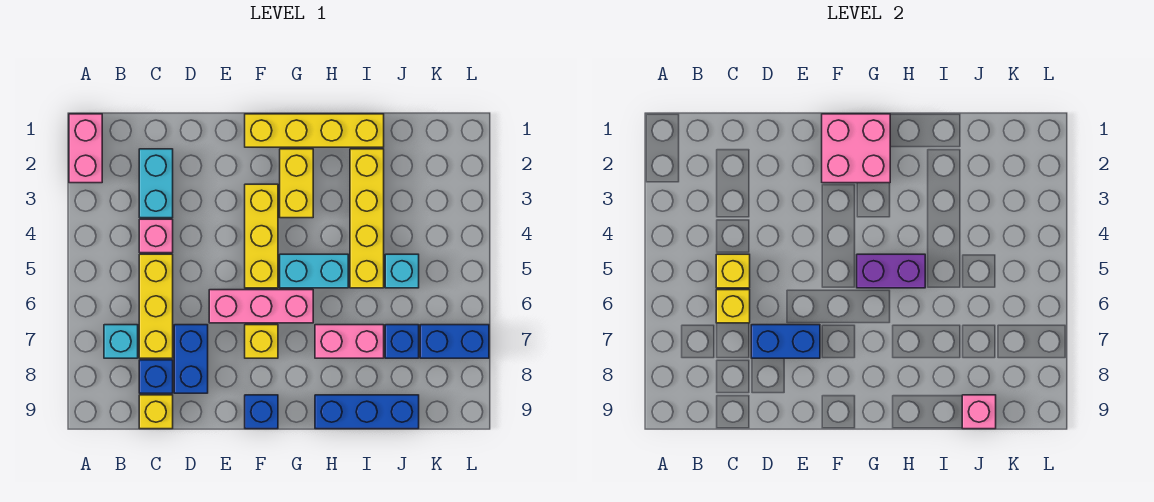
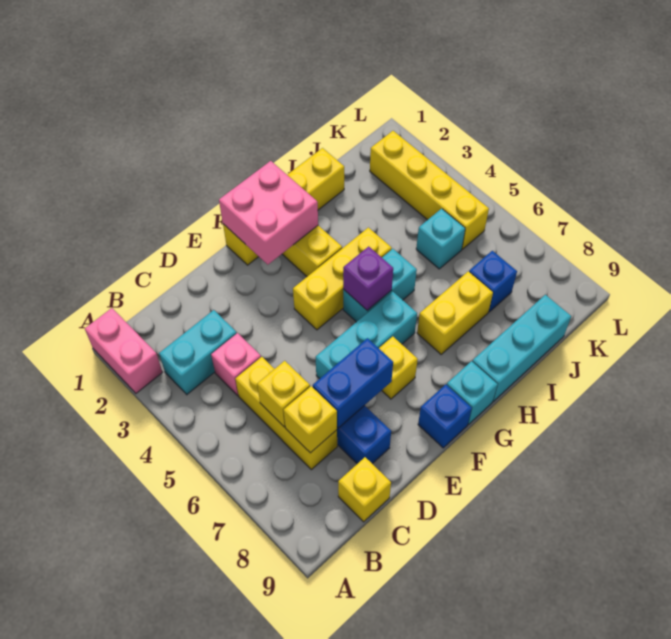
cyan 1x1 brick [104,325,138,358] -> cyan 1x1 brick moved to [447,361,497,424]
cyan 1x2 brick [139,149,173,218] -> cyan 1x2 brick turned to [159,310,237,395]
yellow 1x1 brick [716,254,750,288] -> yellow 1x1 brick moved to [284,386,337,453]
blue 1x1 brick [139,360,173,393] -> none
pink 1x3 brick [209,290,313,323] -> cyan 1x3 brick [316,292,417,379]
yellow 1x3 brick [245,184,278,288] -> yellow 1x3 brick turned to [293,228,392,330]
purple 1x2 brick [857,254,925,288] -> purple 1x1 brick [343,246,393,310]
pink 1x2 brick [315,325,384,358] -> yellow 1x2 brick [417,271,493,354]
blue 1x3 brick [315,395,419,429] -> cyan 1x3 brick [472,295,571,401]
yellow 1x4 brick [350,149,384,288] -> yellow 1x4 brick moved to [370,131,489,249]
pink 1x1 brick [962,395,996,429] -> none
blue 1x2 brick [420,325,489,358] -> none

